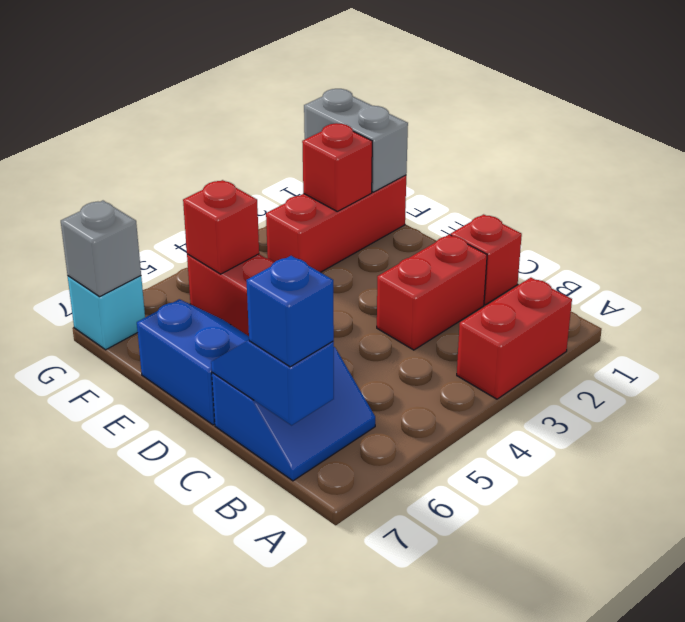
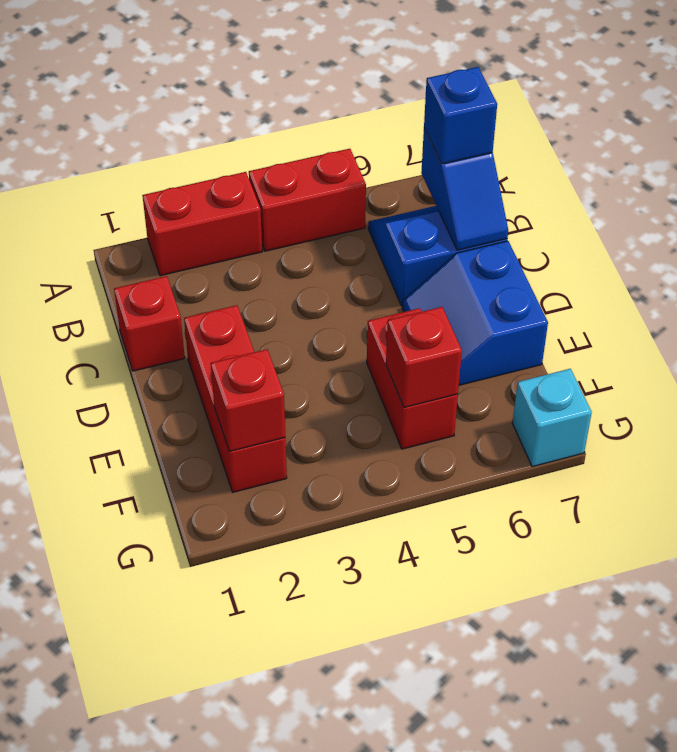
red 1x2 brick [377,235,487,350] -> red 1x2 brick moved to [249,149,366,251]
red 1x3 brick [266,175,406,272] -> red 1x3 brick turned to [184,305,287,492]
grey 1x2 brick [304,89,408,192] -> none
grey 1x1 brick [61,201,141,297] -> none

